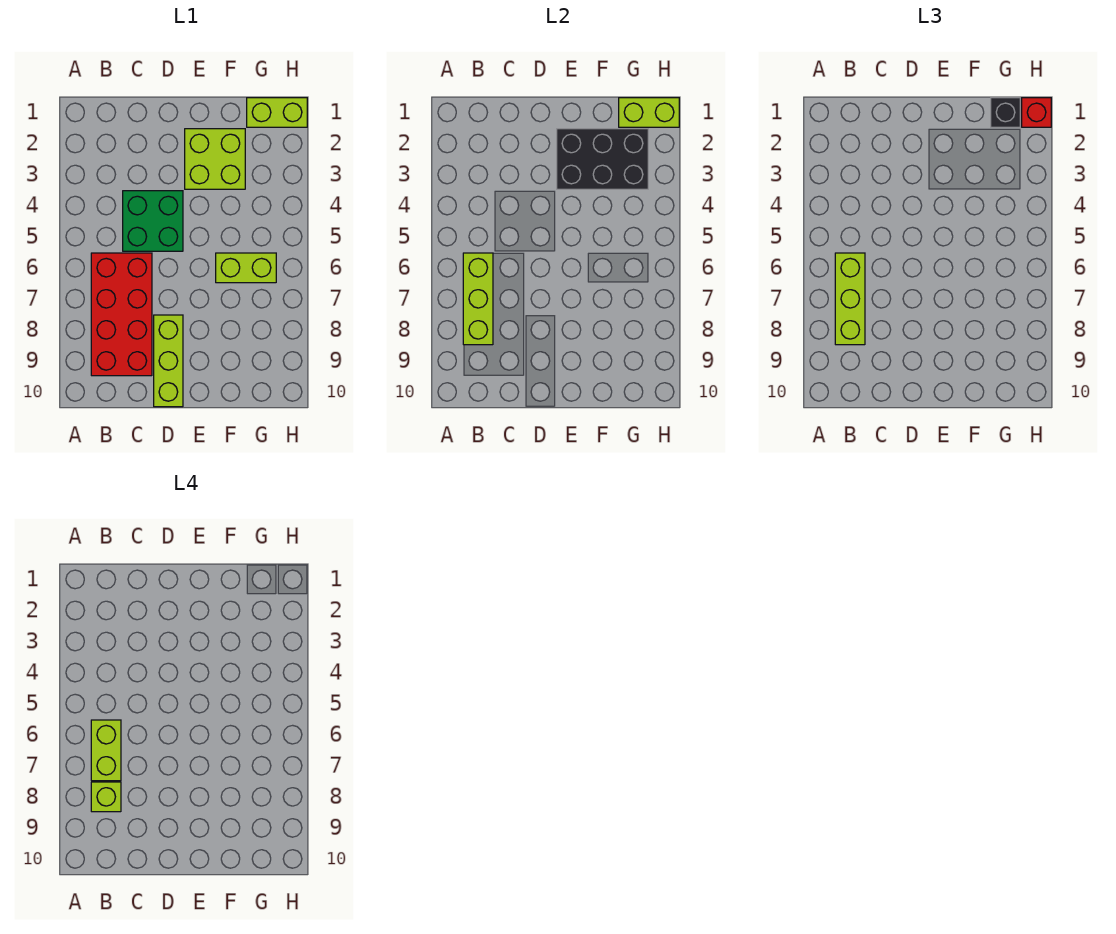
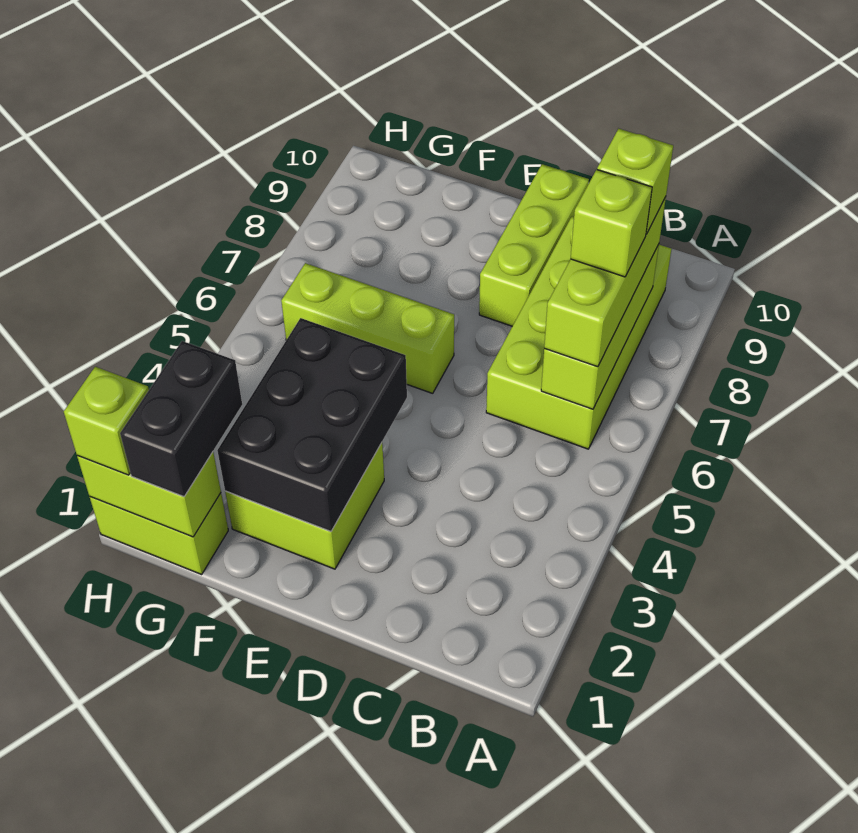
red 2x4 brick [91,253,152,376] -> lime 2x4 brick [486,217,671,449]
lime 1x2 brick [91,720,121,781] -> lime 1x1 brick [571,170,652,277]
green 2x2 brick [123,191,183,251] -> none
black 2x3 brick [557,129,648,189] -> black 2x3 brick turned to [217,318,407,532]
lime 1x2 brick [216,253,276,283] -> lime 1x3 brick [281,263,454,393]
black 1x1 brick [991,98,1020,127] -> black 1x2 brick [120,341,242,497]
red 1x1 brick [1022,98,1051,127] -> lime 1x1 brick [64,367,149,475]

